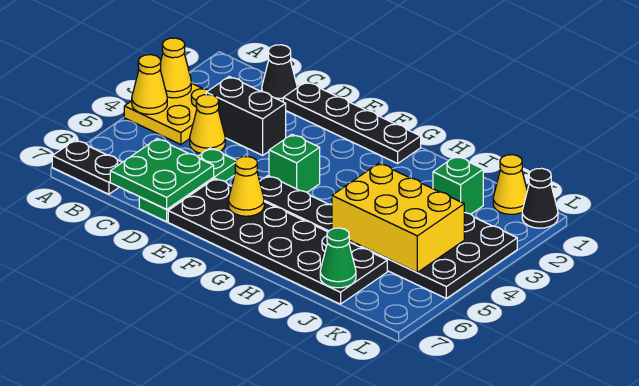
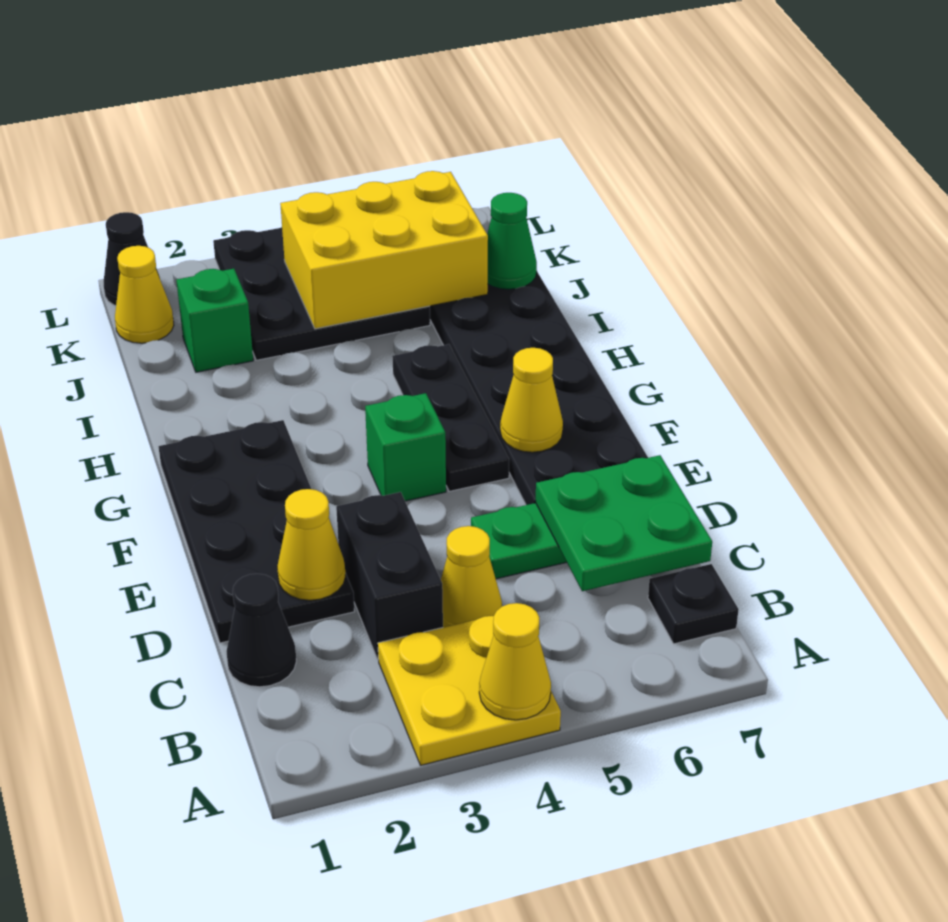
yellow 1x1 cone [160,38,191,98] -> yellow 1x1 cone moved to [277,489,346,600]
black 1x2 plate [52,140,122,194] -> black 1x1 plate [648,564,739,644]
black 1x4 plate [283,82,421,163] -> black 2x4 plate [158,420,355,643]
yellow 2x3 brick [332,163,464,272] -> yellow 2x3 brick turned to [280,171,488,329]

